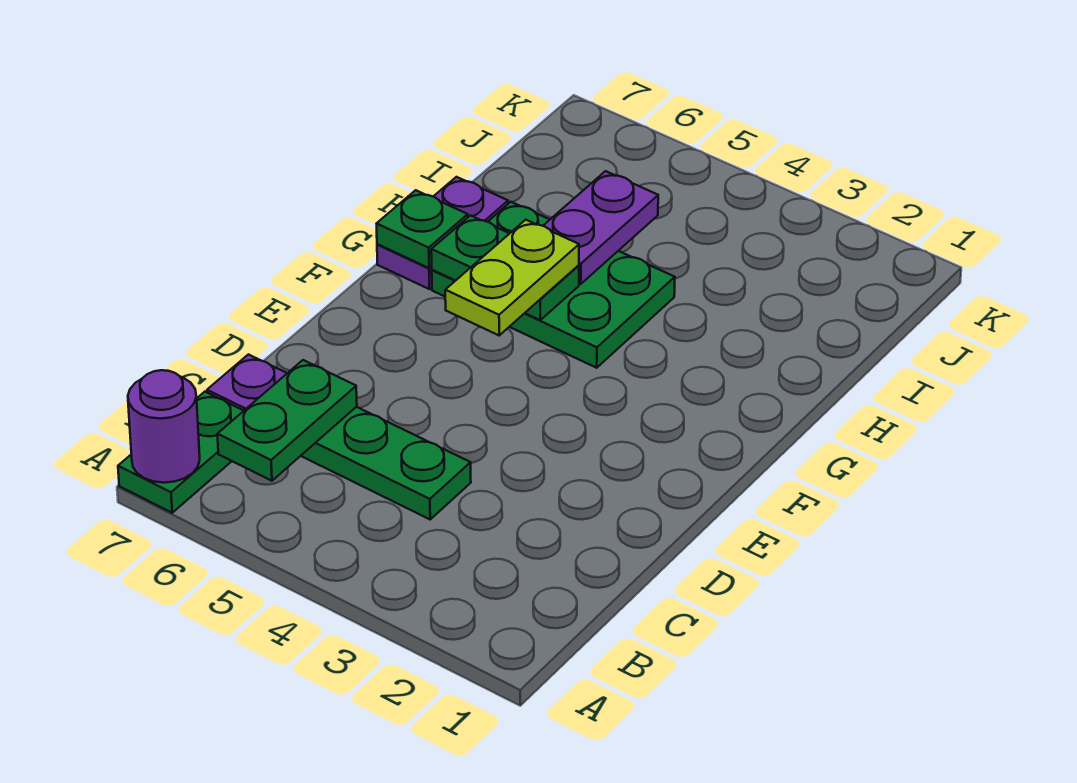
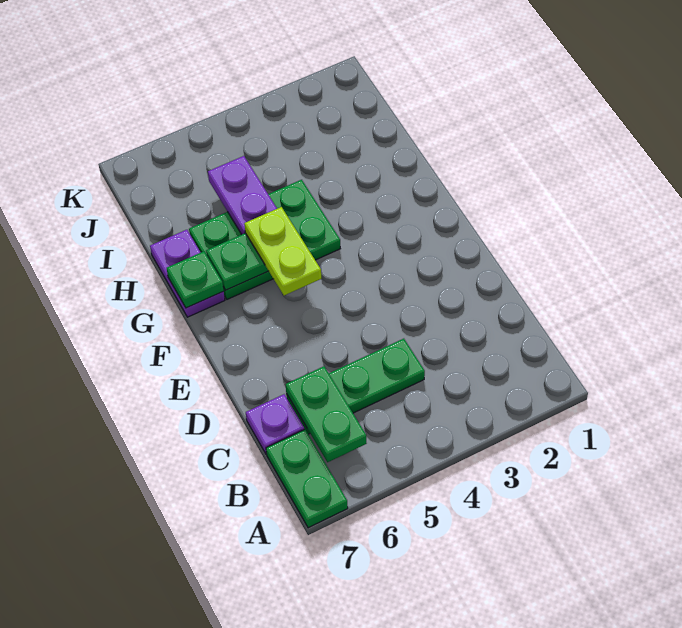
purple 1x1 round brick [128,370,200,483] -> none

